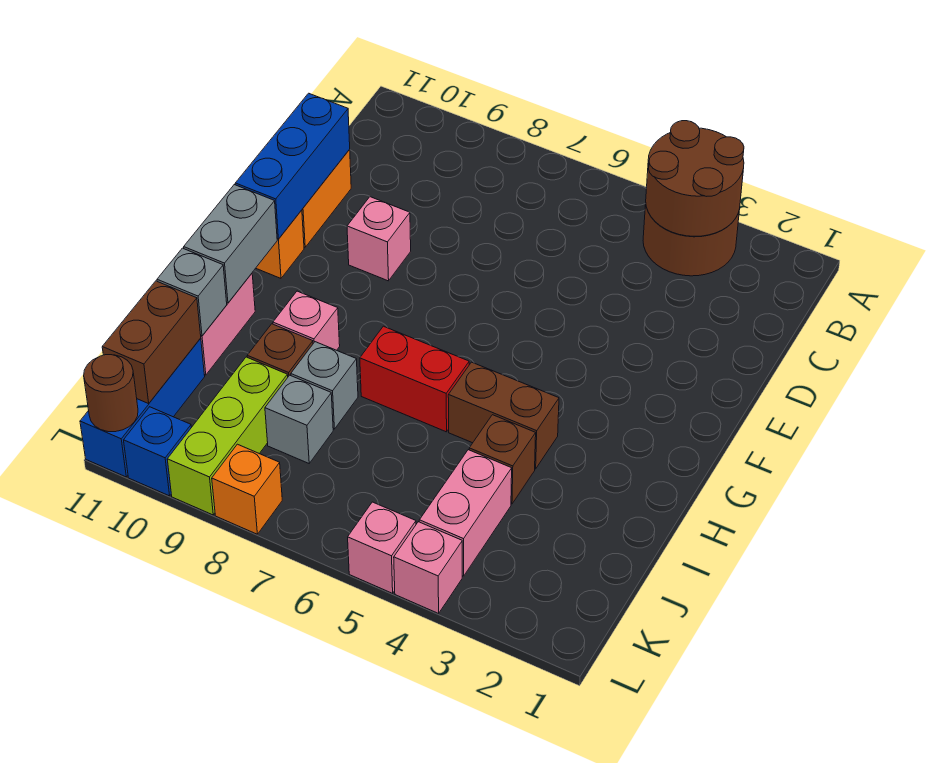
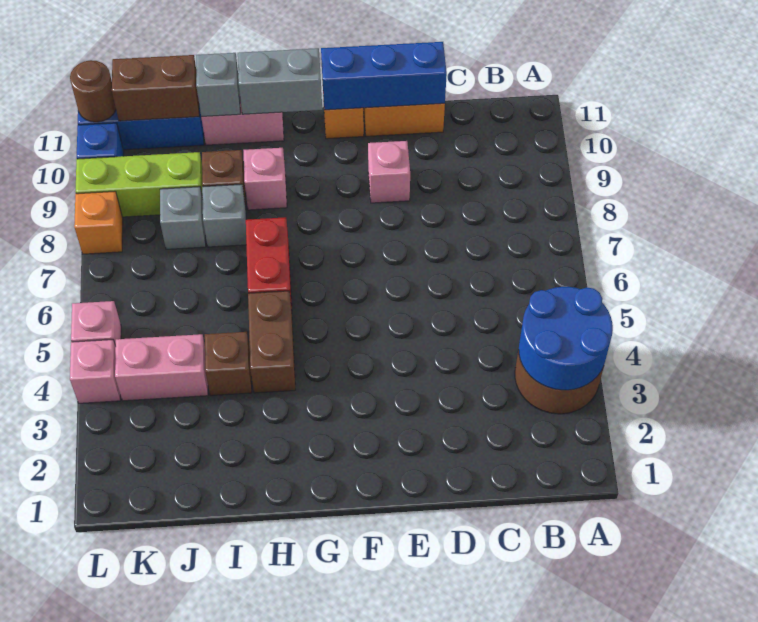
brown 2x2 round brick [646,121,744,236] -> blue 2x2 round brick [519,287,613,390]

